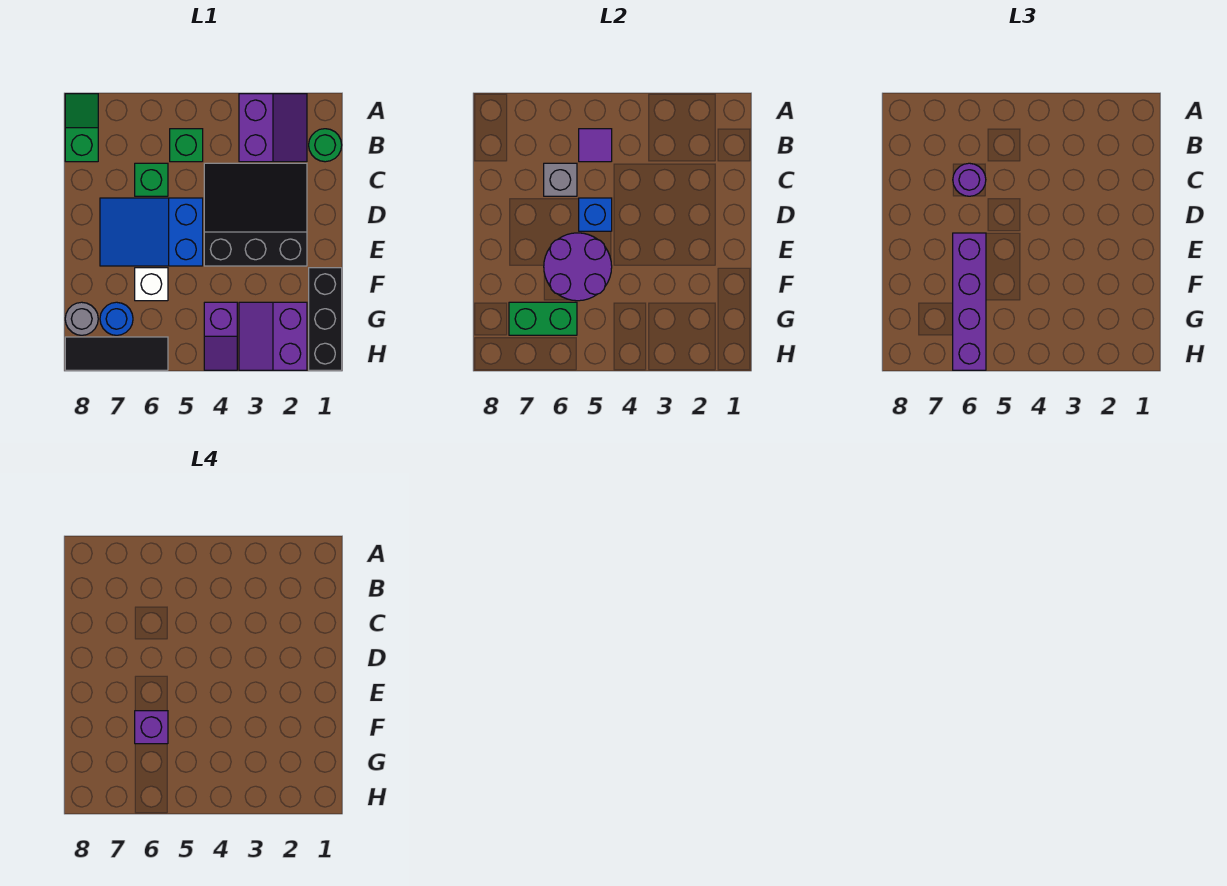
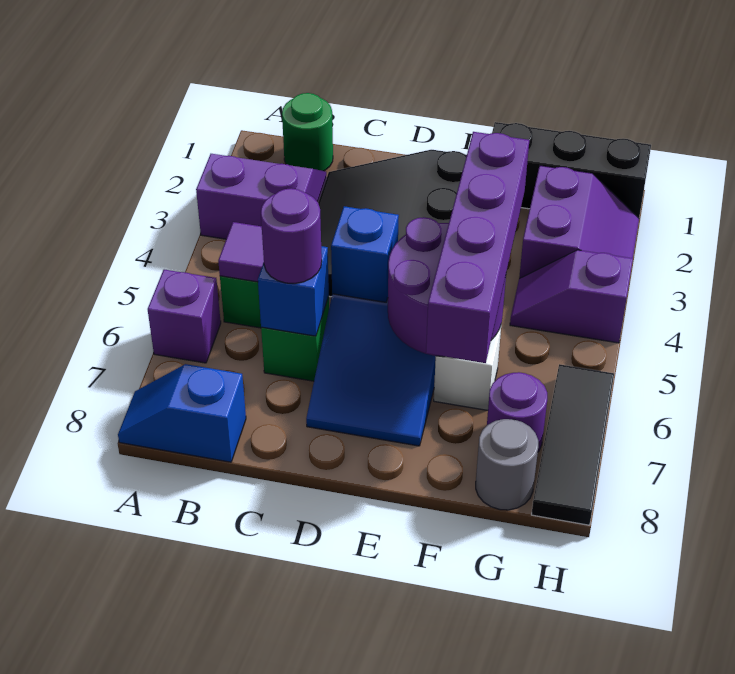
green 1x2 slope [65,94,98,162] -> blue 1x2 slope [118,364,246,462]
grey 1x1 brick [544,163,577,196] -> blue 1x1 brick [258,246,329,336]
purple 1x4 brick [953,233,986,370] -> purple 1x4 brick turned to [426,132,529,363]
purple 1x1 brick [135,711,168,744] -> purple 1x1 brick moved to [148,270,221,363]
purple 2x2 slope [239,302,307,370] -> purple 2x2 slope turned to [519,166,639,278]
purple 1x2 slope [204,302,237,370] -> purple 1x2 slope turned to [510,250,633,343]
green 1x2 brick [509,302,577,335] -> none
blue 1x1 round brick [100,302,133,335] -> purple 1x1 round brick [487,372,547,452]

